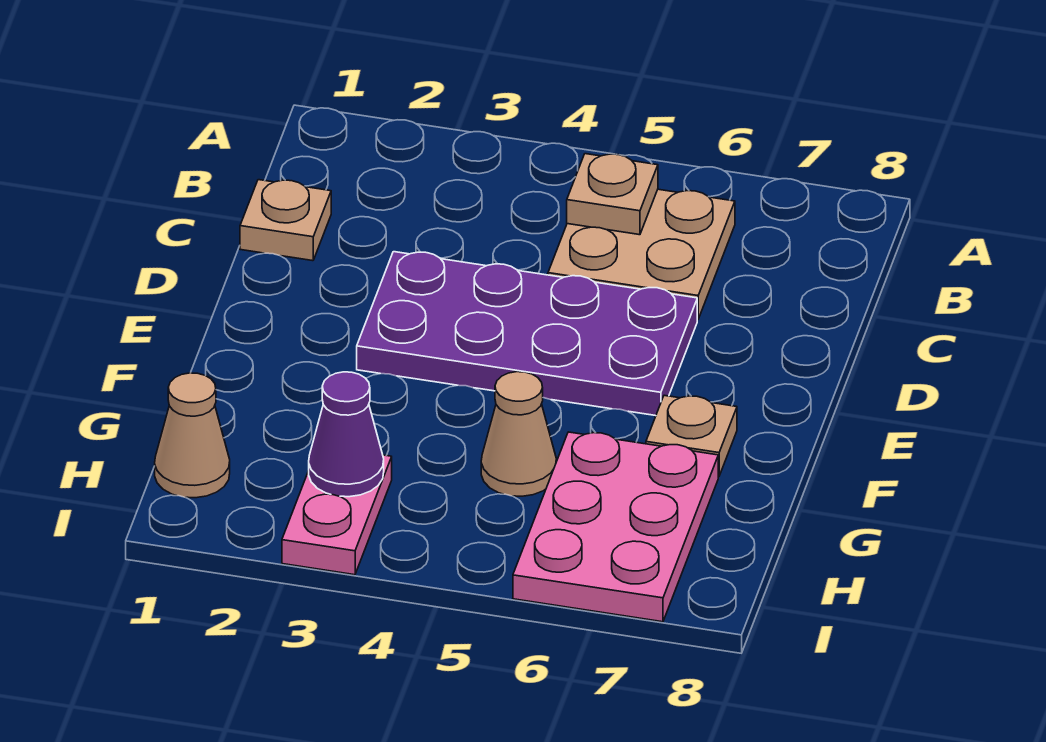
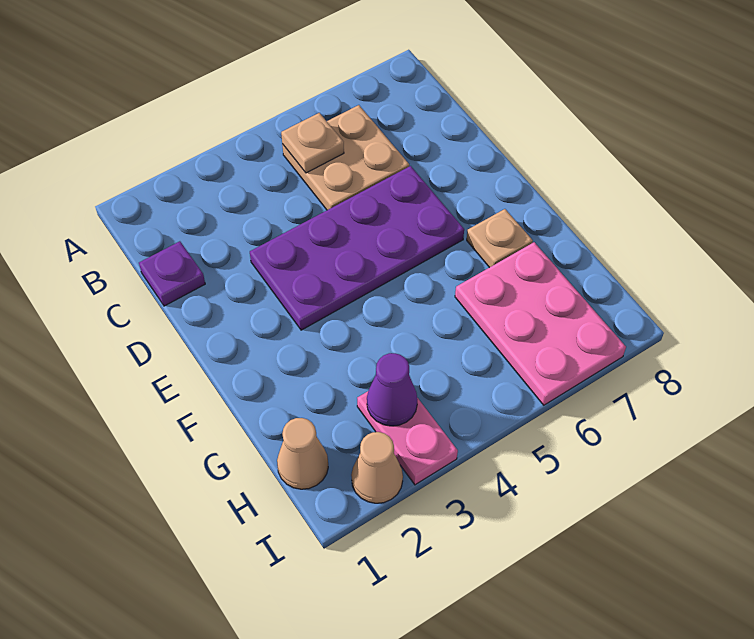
tan 1x1 plate [240,180,331,261] -> purple 1x1 plate [139,241,205,306]
tan 1x1 cone [481,372,556,496] -> tan 1x1 cone moved to [351,432,403,503]

